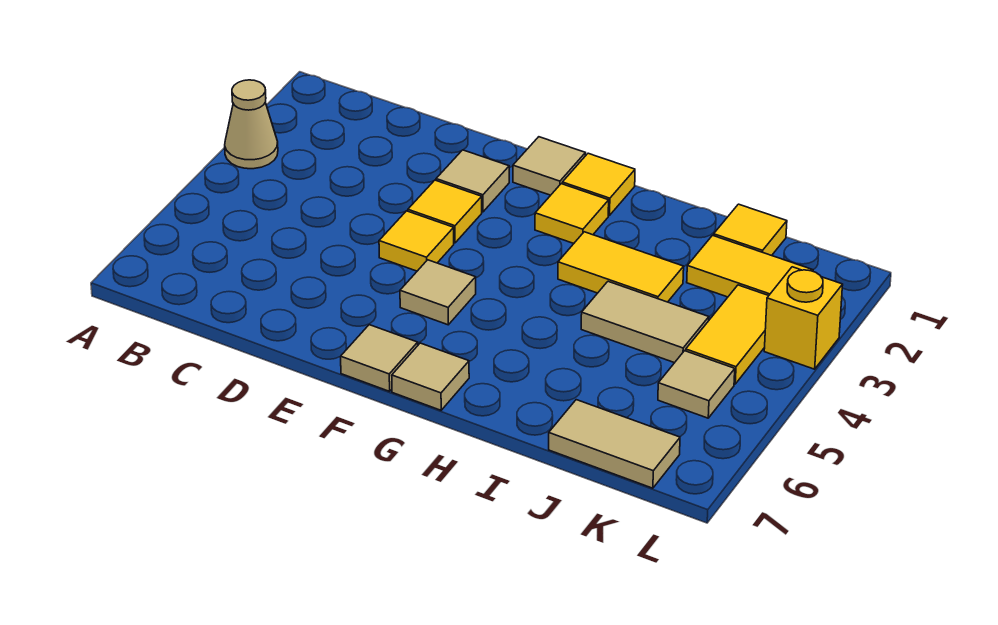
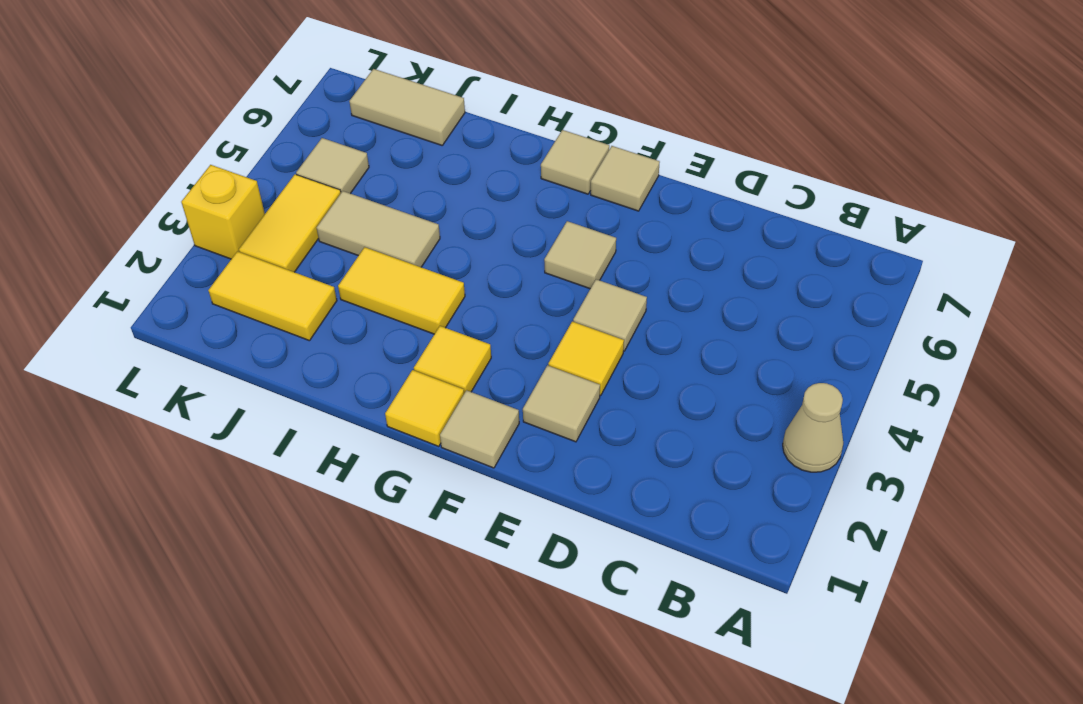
yellow 1x1 tile [379,211,454,271] -> tan 1x1 tile [573,279,647,351]
yellow 1x1 tile [714,204,787,256] -> none

